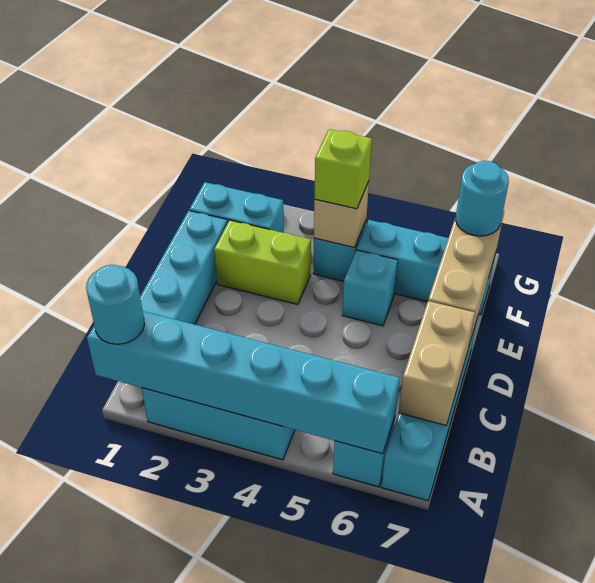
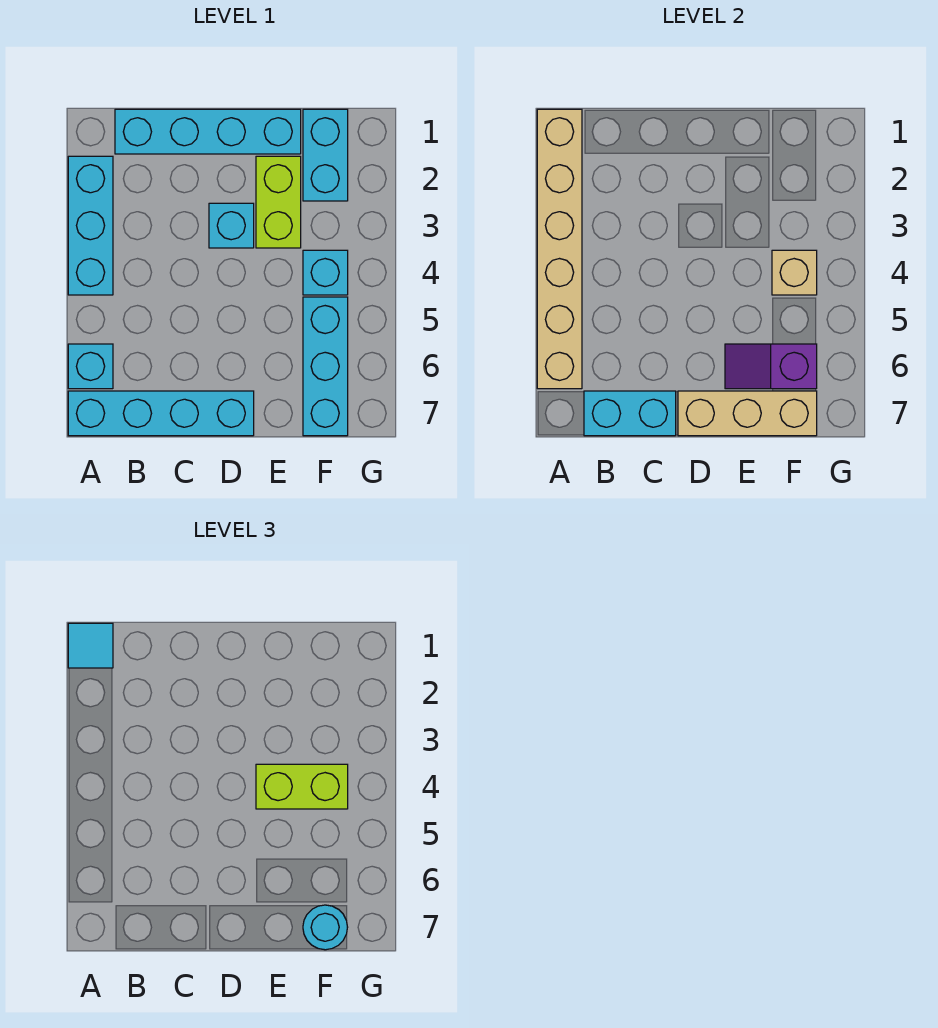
cyan 1x6 brick [87,311,400,454] -> tan 1x6 brick [537,109,582,389]
cyan 1x1 round brick [86,265,144,344] -> cyan 1x1 tile [68,623,113,668]
tan 1x2 brick [399,301,475,425] -> cyan 1x2 brick [584,391,676,436]
cyan 1x1 brick [342,250,398,326] -> cyan 1x1 brick moved to [209,203,254,248]
none -> purple 1x2 slope [725,344,817,389]
lime 1x1 brick [315,129,372,209] -> lime 1x2 brick [256,764,348,809]

